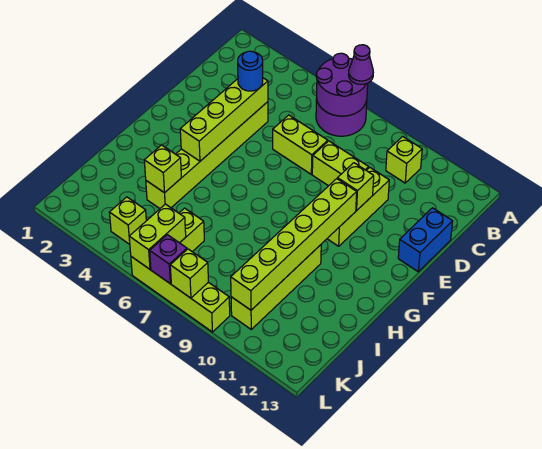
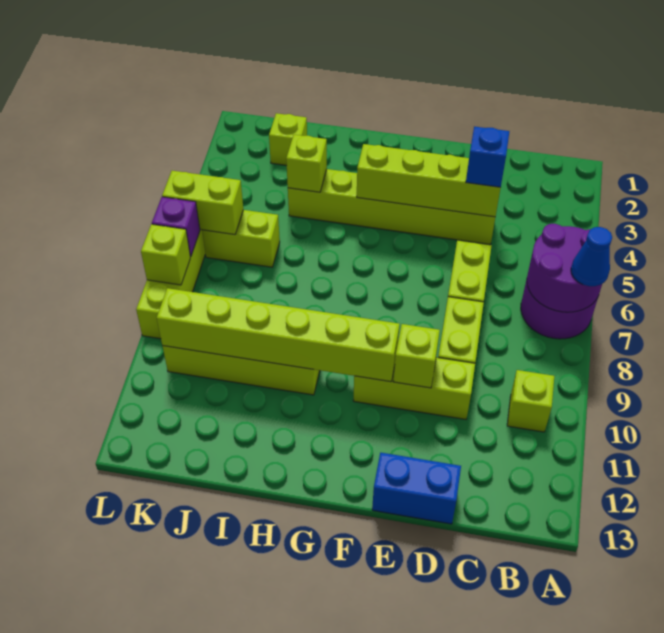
purple 1x1 cone [349,45,373,84] -> blue 1x1 cone [571,227,612,286]
blue 1x1 round brick [238,51,263,91] -> blue 1x1 brick [466,127,509,187]
lime 1x1 brick [109,197,146,244] -> lime 1x1 brick moved to [269,113,307,165]

